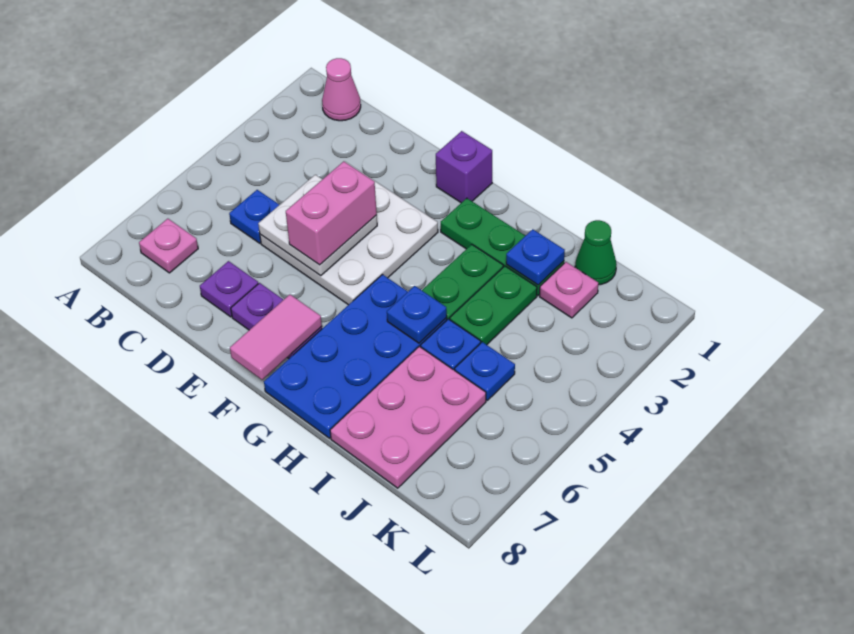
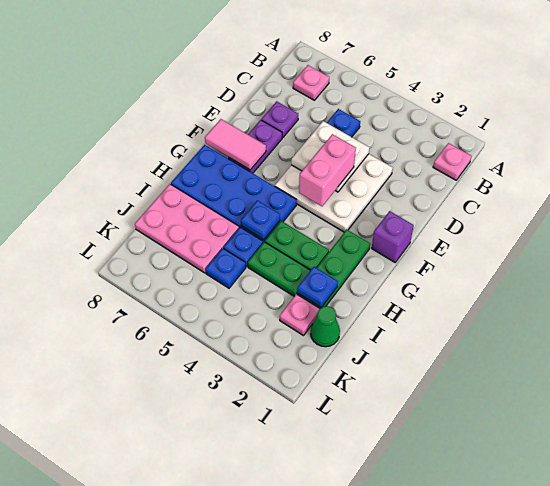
pink 1x1 cone [322,58,361,121] -> pink 1x1 plate [433,143,471,180]
pink 1x2 brick [286,161,377,265] -> pink 1x2 brick turned to [299,134,356,206]

